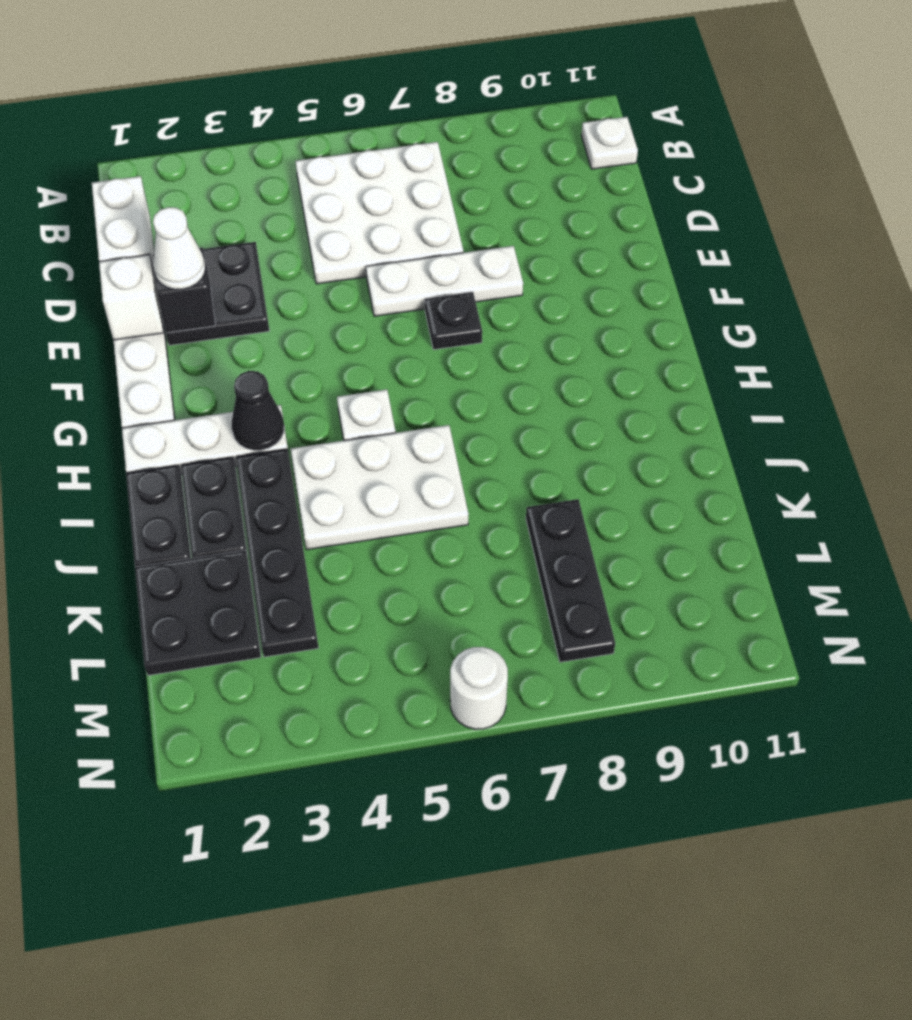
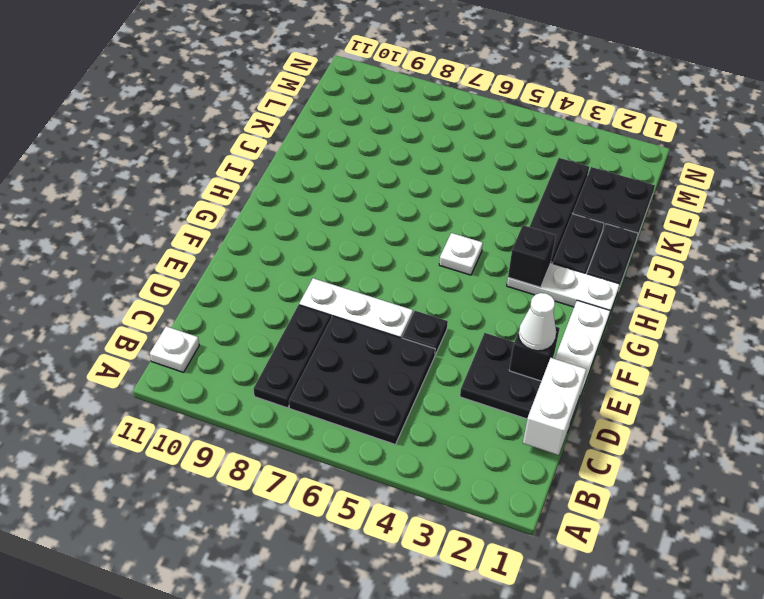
white 3x3 plate [295,142,463,284] -> black 3x3 plate [289,316,435,444]
white 1x1 brick [99,255,163,340] -> none
black 1x1 plate [425,292,482,349] -> black 1x1 plate moved to [402,311,448,355]
black 1x1 cone [232,371,284,450] -> black 1x1 brick [508,225,556,287]
white 2x3 plate [291,425,469,550] -> none
black 1x3 plate [526,499,615,662] -> black 1x3 plate moved to [254,305,331,408]
white 1x1 round brick [450,647,508,729] -> none

